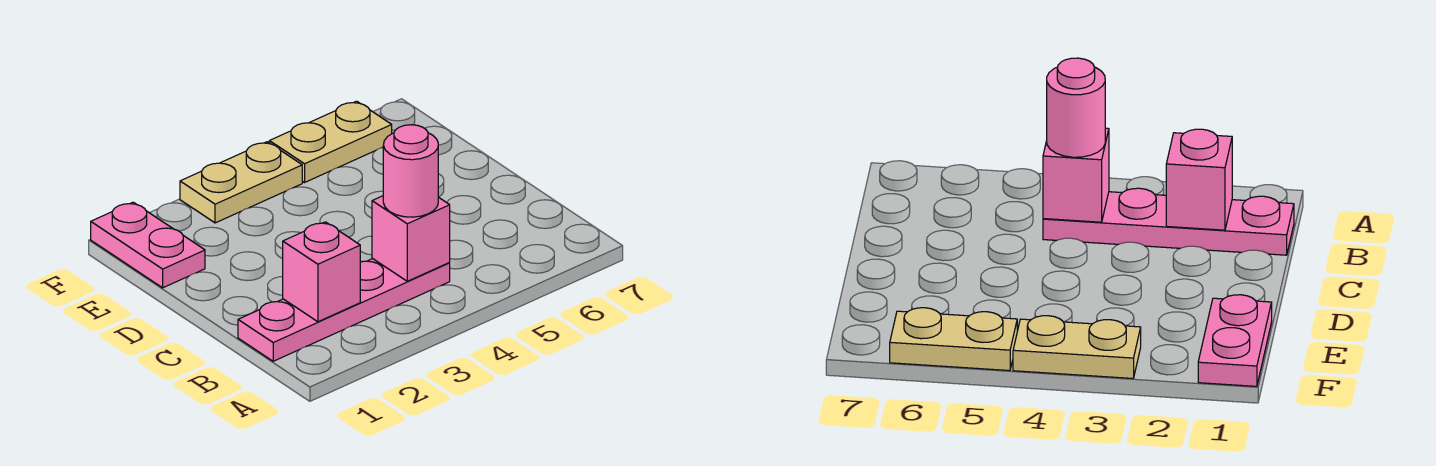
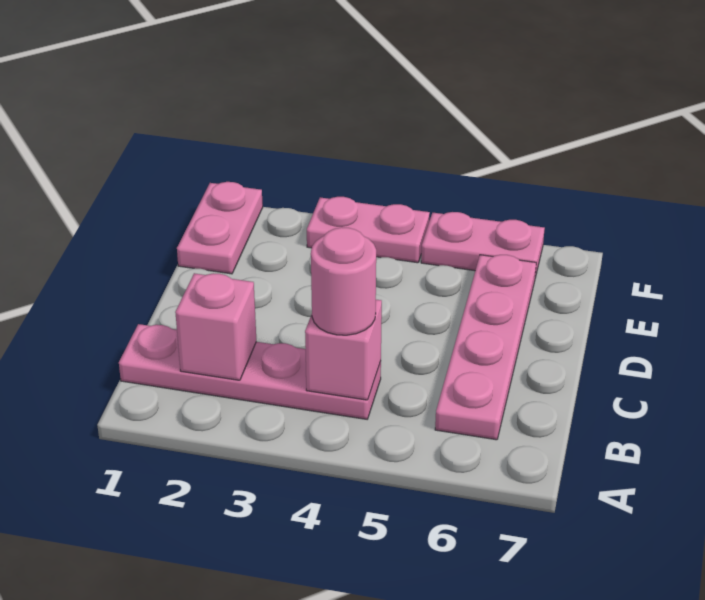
none -> pink 1x4 plate [435,255,536,440]
tan 1x2 plate [180,142,302,223] -> pink 1x2 plate [307,197,430,263]
tan 1x2 plate [269,101,392,182] -> pink 1x2 plate [421,212,545,278]

